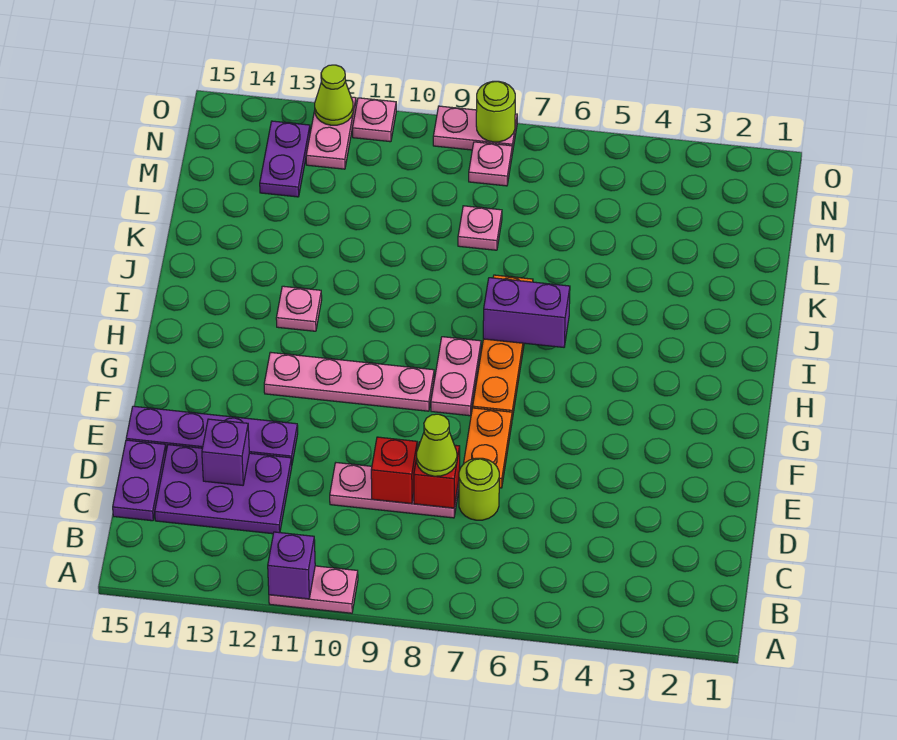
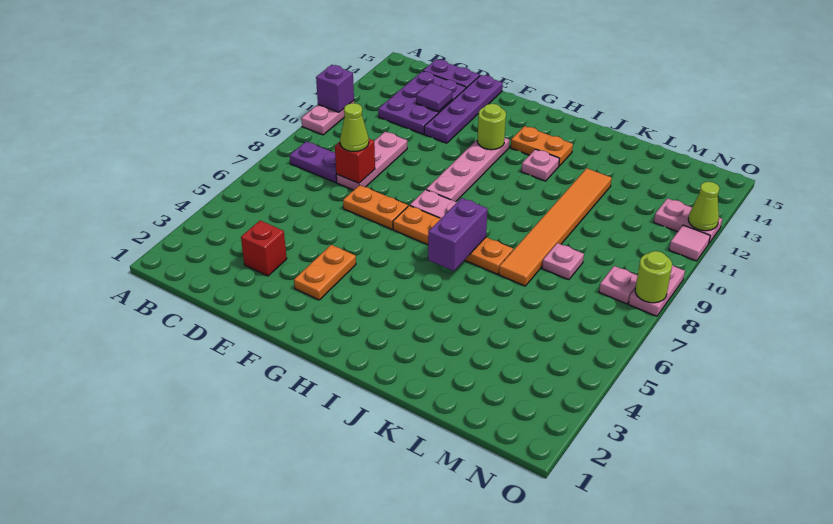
lime 1x1 round brick [459,458,499,520] -> lime 1x1 round brick moved to [477,104,506,150]
red 1x1 brick [371,437,417,504] -> red 1x1 brick moved to [241,220,287,276]
purple 1x1 brick [202,419,249,485] -> purple 1x1 tile [416,83,452,112]
none -> orange 1x2 plate [294,245,356,300]
none -> orange 1x2 plate [511,126,573,166]
none -> orange 1x6 tile [499,168,612,286]
purple 1x2 plate [260,121,310,197] -> purple 1x2 plate moved to [290,141,337,182]
pink 1x1 plate [352,98,396,142] -> pink 1x1 tile [669,225,710,261]

